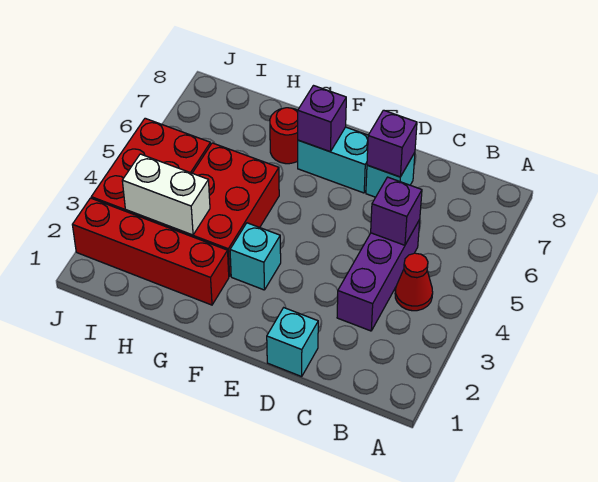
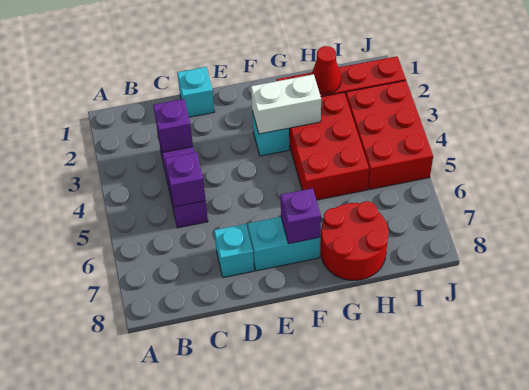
red 1x1 cone [395,253,433,311] -> red 1x1 cone moved to [311,46,341,94]
purple 1x1 brick [367,110,417,177] -> purple 1x1 brick moved to [153,99,193,153]
red 1x1 round brick [270,108,298,164] -> red 2x2 round brick [321,201,388,280]
white 1x2 brick [122,154,210,235] -> white 1x2 brick moved to [251,74,321,134]

